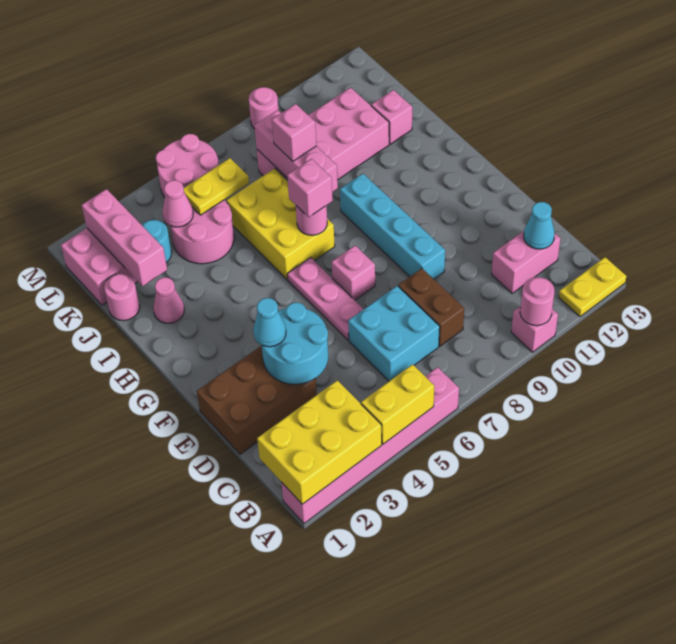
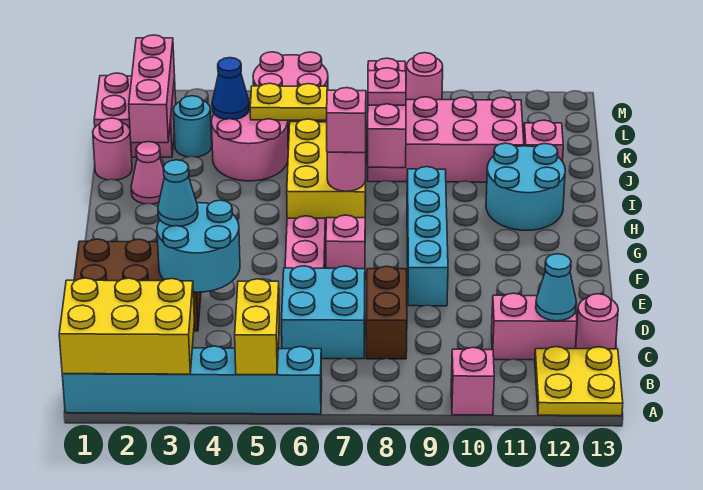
pink 1x6 brick [281,367,459,523] -> cyan 1x6 brick [62,346,322,414]
yellow 1x2 brick [361,364,434,444] -> yellow 1x2 brick turned to [235,279,279,375]
pink 1x1 round brick [520,277,554,326] -> pink 1x1 round brick moved to [576,294,618,349]
yellow 1x2 plate [559,257,626,317] -> yellow 2x2 plate [535,347,623,416]
none -> cyan 2x2 round brick [486,143,565,230]
pink 1x1 brick [272,104,316,161] -> pink 1x1 plate [368,68,406,105]
pink 1x1 cone [162,180,193,227] -> blue 1x1 cone [212,58,249,120]

